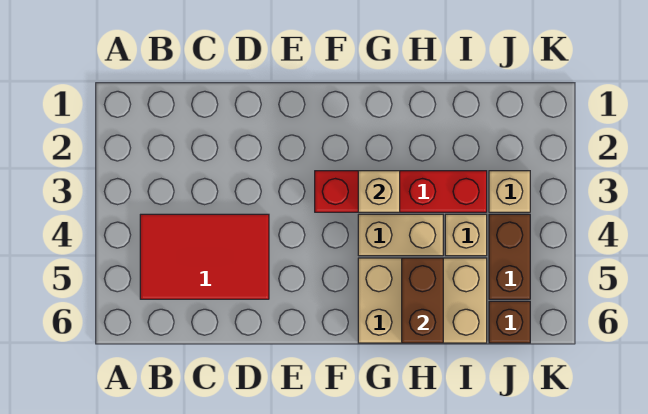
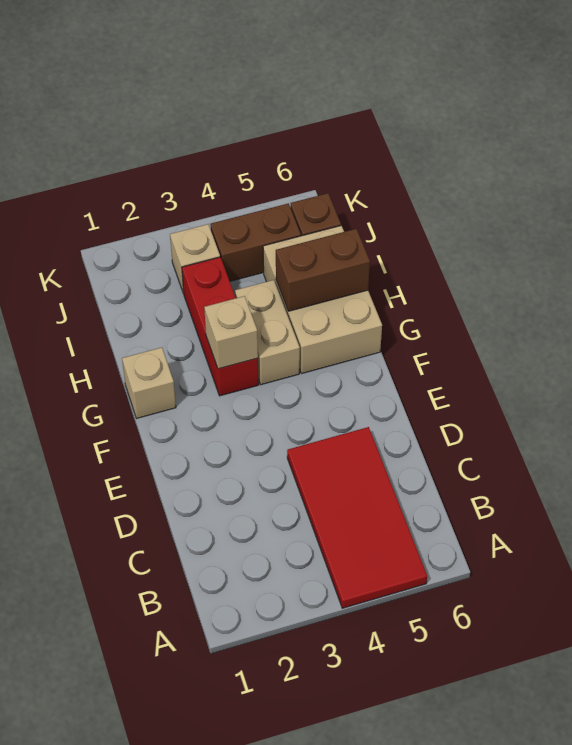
red 2x3 tile [140,214,269,299] -> red 2x4 tile [287,427,427,608]
red 1x4 brick [315,171,487,212] -> red 1x3 brick [182,257,258,396]
tan 1x1 brick [445,214,487,256] -> tan 1x1 brick moved to [122,347,176,418]

